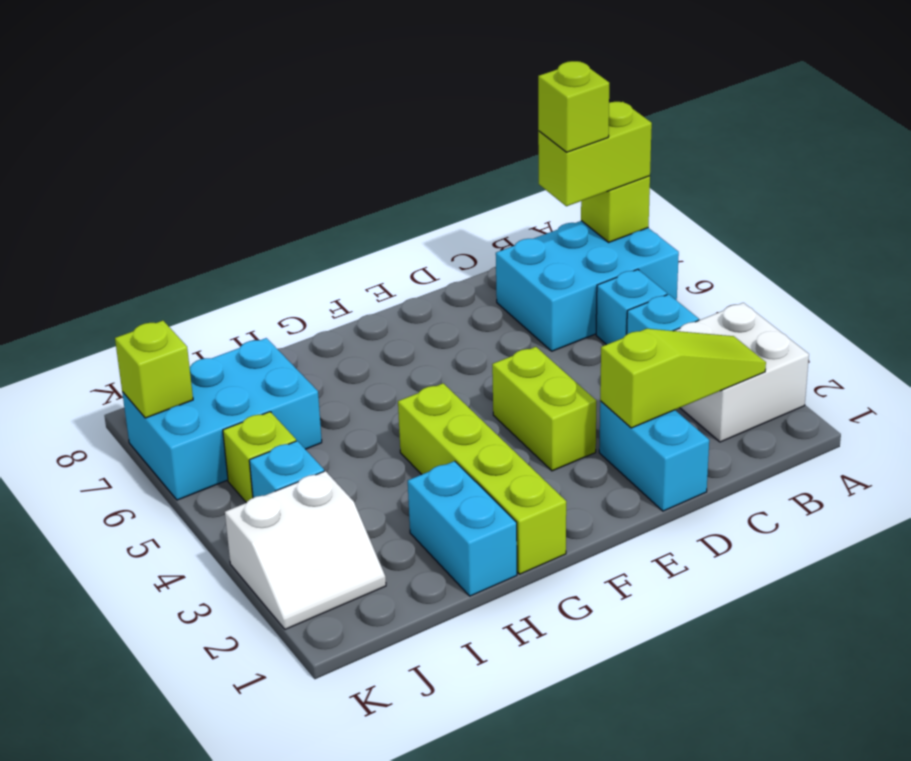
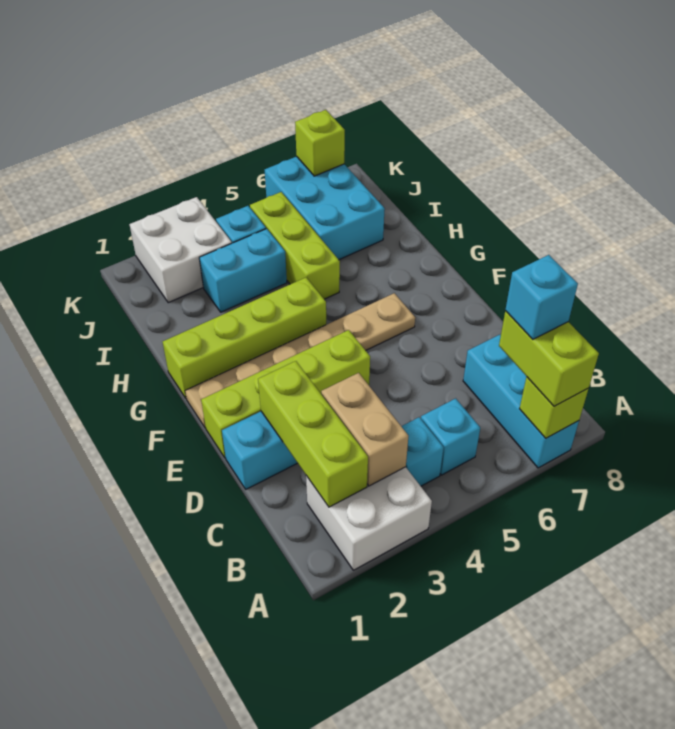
cyan 2x3 brick [496,221,679,351] -> cyan 1x3 brick [463,335,579,468]
lime 1x3 slope [600,329,766,428] -> lime 1x3 brick [258,361,368,507]
none -> tan 1x2 brick [321,373,408,486]
lime 1x1 brick [538,61,609,152] -> cyan 1x1 brick [505,255,578,339]
lime 1x2 brick [492,347,596,471] -> lime 1x4 brick [201,330,370,458]
none -> tan 1x6 plate [185,293,415,428]
cyan 1x2 brick [408,461,517,596] -> cyan 1x2 brick moved to [199,229,287,312]
white 2x2 slope [225,471,386,629] -> white 2x2 brick [129,197,232,303]
lime 1x1 brick [223,412,296,502] -> lime 1x3 brick [250,192,340,299]

